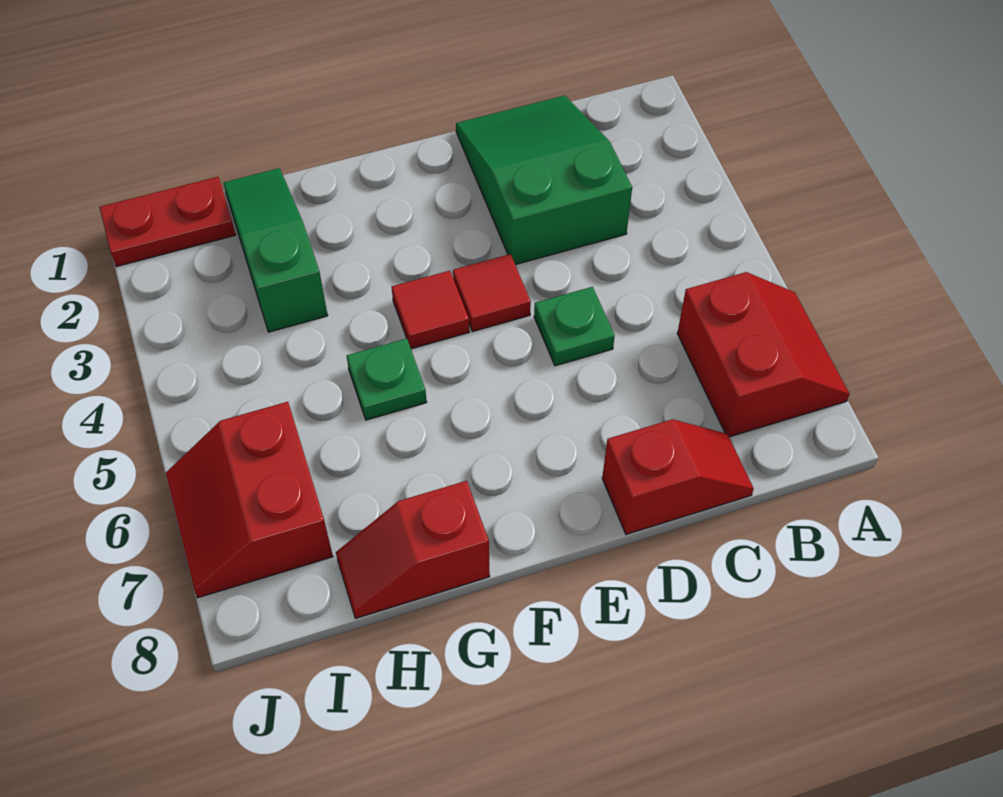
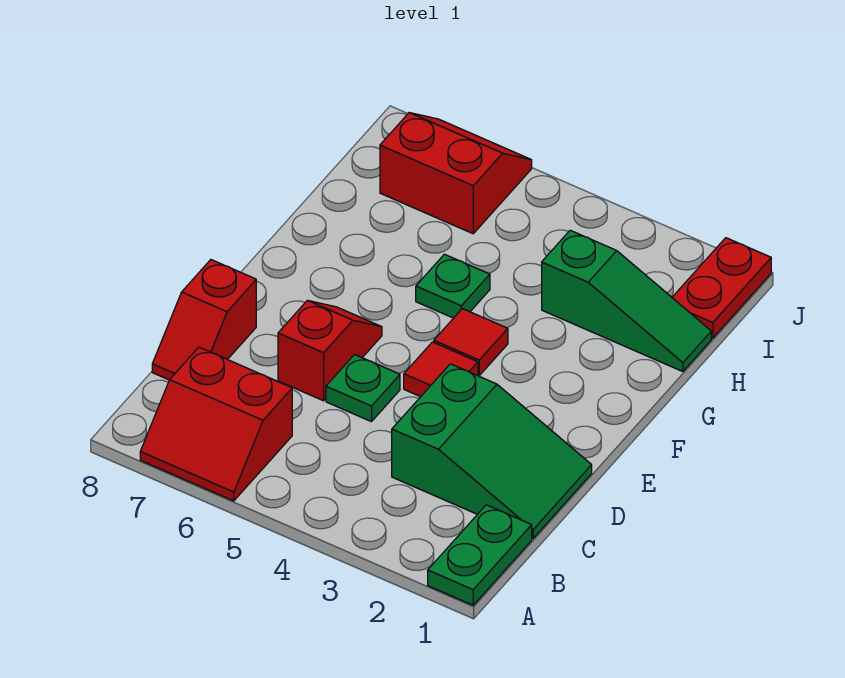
none -> green 1x2 plate [428,505,532,605]
red 1x2 slope [336,481,490,618] -> red 1x2 slope moved to [278,300,382,401]

